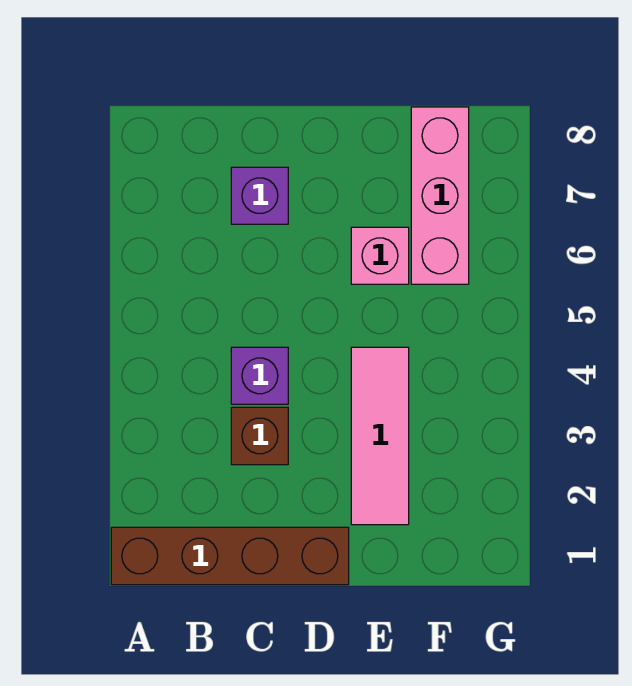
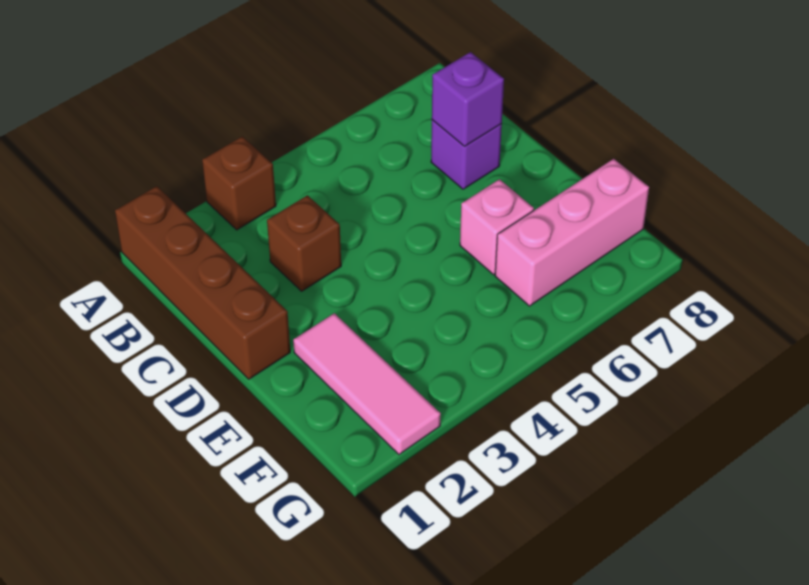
none -> brown 1x1 brick [202,136,276,230]
purple 1x1 brick [231,347,288,404] -> purple 1x1 brick moved to [432,52,504,146]
pink 1x3 tile [351,347,409,525] -> pink 1x3 tile turned to [293,313,441,454]

